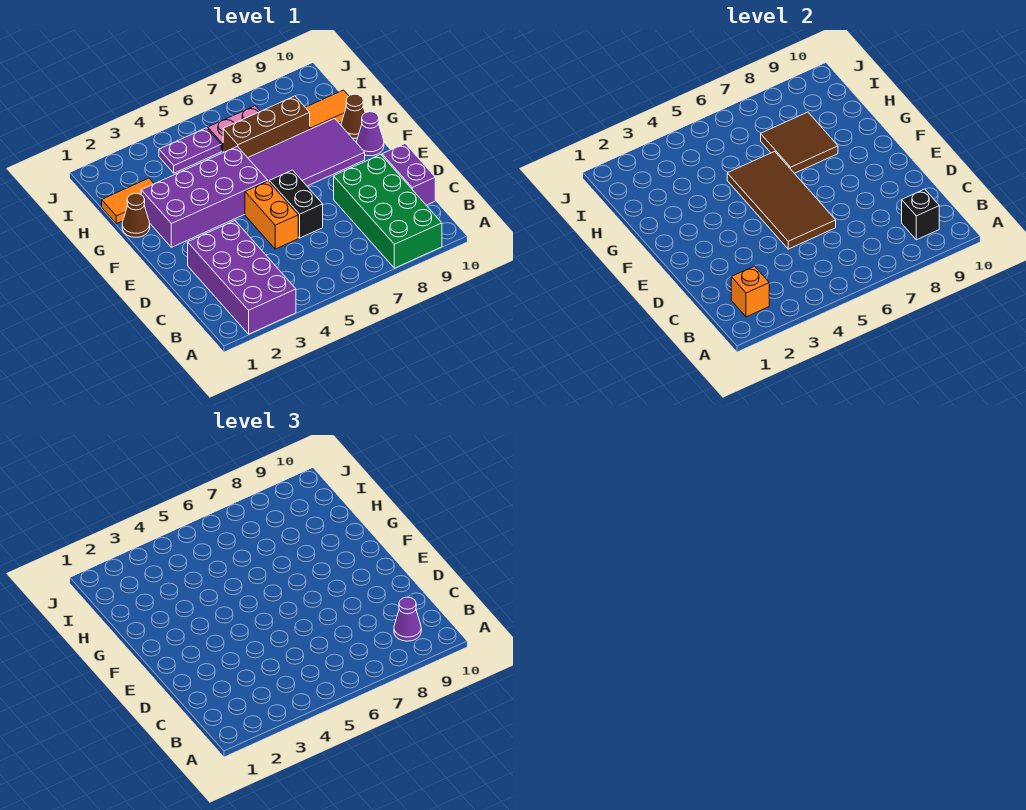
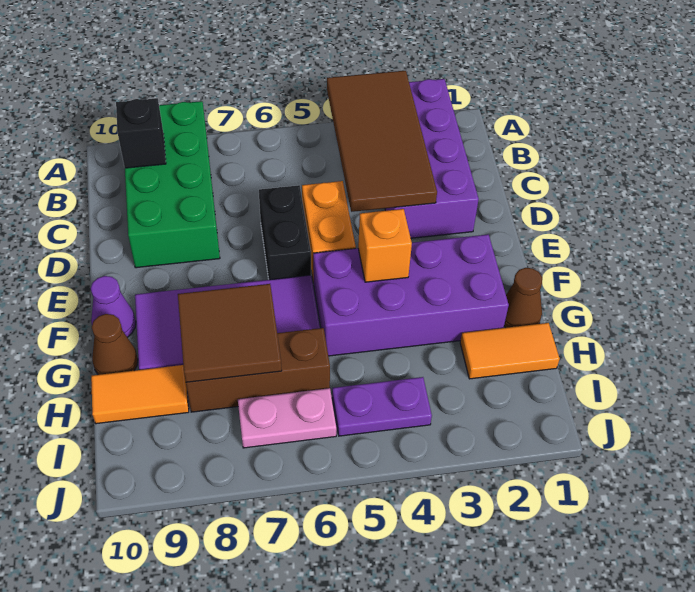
orange 1x1 brick [731,266,769,317] -> orange 1x1 brick moved to [358,209,412,282]
purple 1x1 cone [394,597,421,641] -> none
purple 1x2 brick [382,144,435,205] -> none
brown 2x4 tile [727,151,836,249] -> brown 2x4 tile moved to [327,71,437,212]

